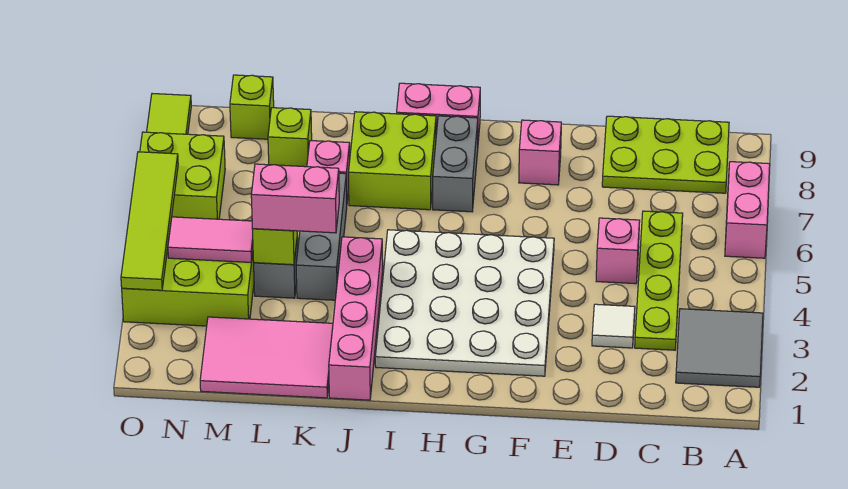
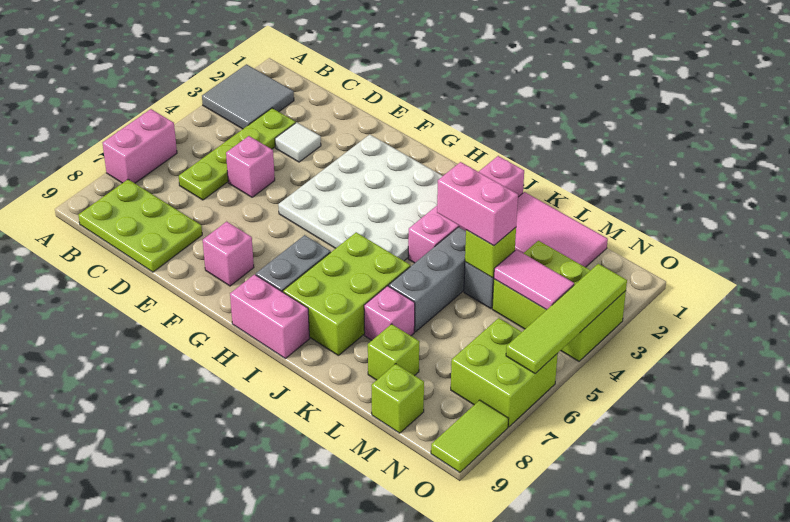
lime 2x2 brick [349,112,436,210] -> lime 2x3 brick [283,232,410,355]

